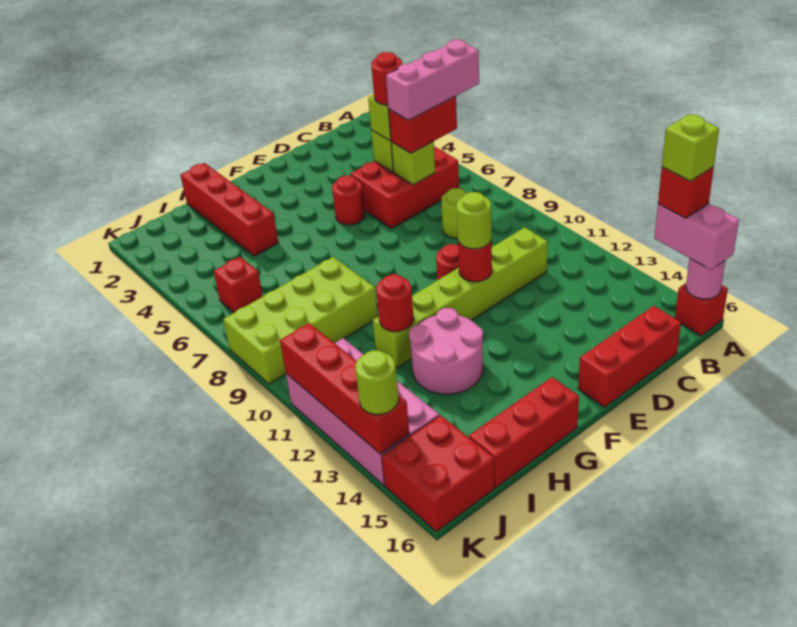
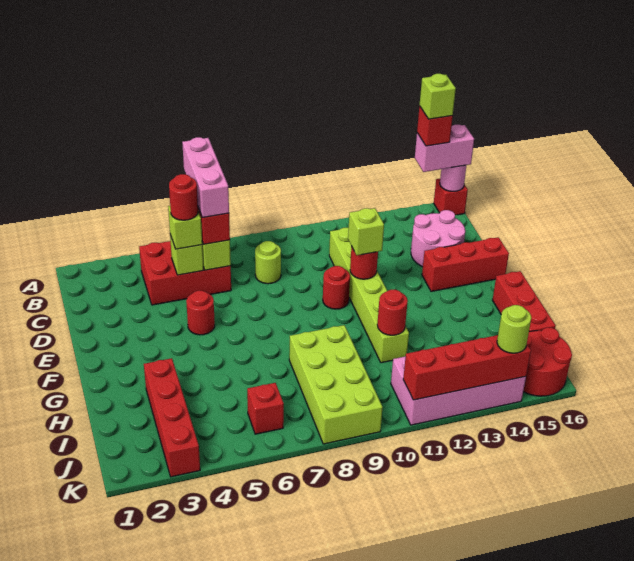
red 2x3 brick [351,146,459,228] -> red 2x3 brick turned to [139,241,231,305]
red 1x3 brick [578,306,681,407] -> red 1x3 brick turned to [422,237,509,291]
lime 1x1 round brick [457,192,491,249] -> lime 1x1 brick [348,208,384,255]
pink 2x2 round brick [409,308,483,394] -> pink 2x2 round brick moved to [411,210,465,267]
red 1x4 brick [180,163,278,256] -> red 1x4 brick turned to [144,358,200,477]
red 2x2 brick [382,415,495,532] -> red 2x2 round brick [523,328,572,396]

